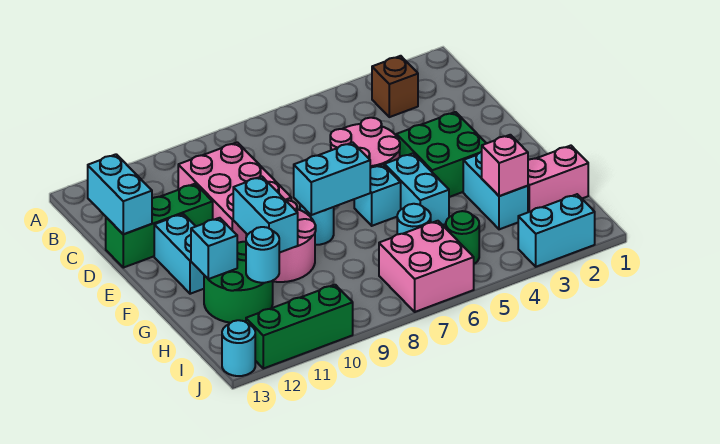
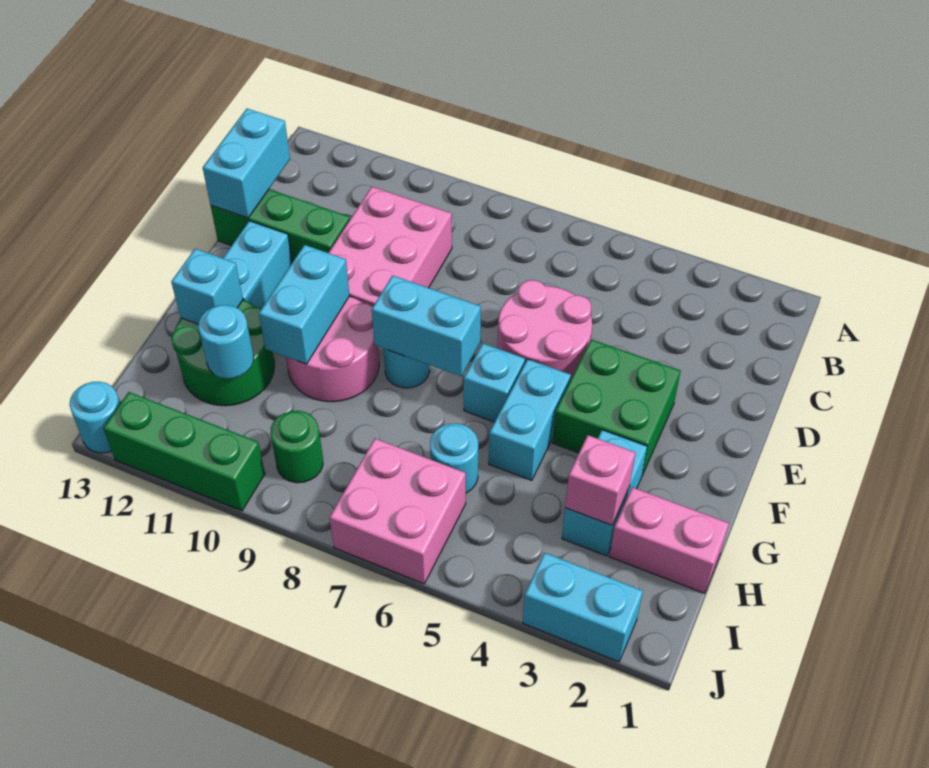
brown 1x1 brick [372,56,418,117] -> none
green 1x1 round brick [446,211,479,264] -> green 1x1 round brick moved to [270,411,323,483]

